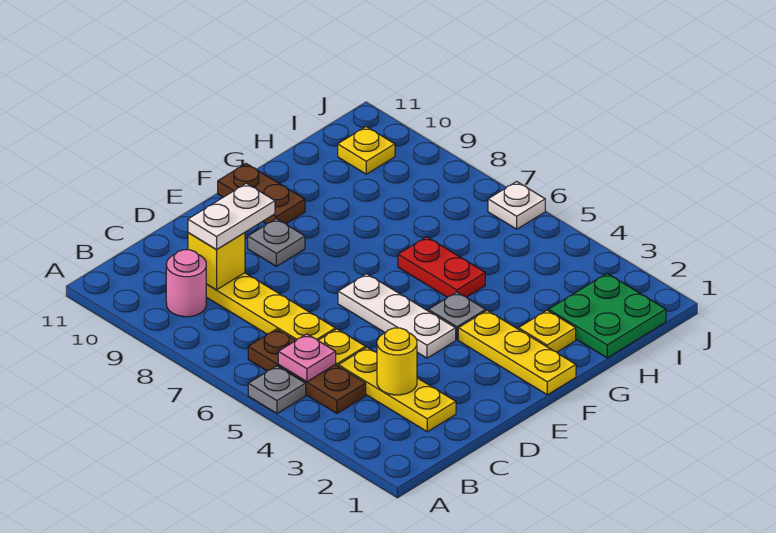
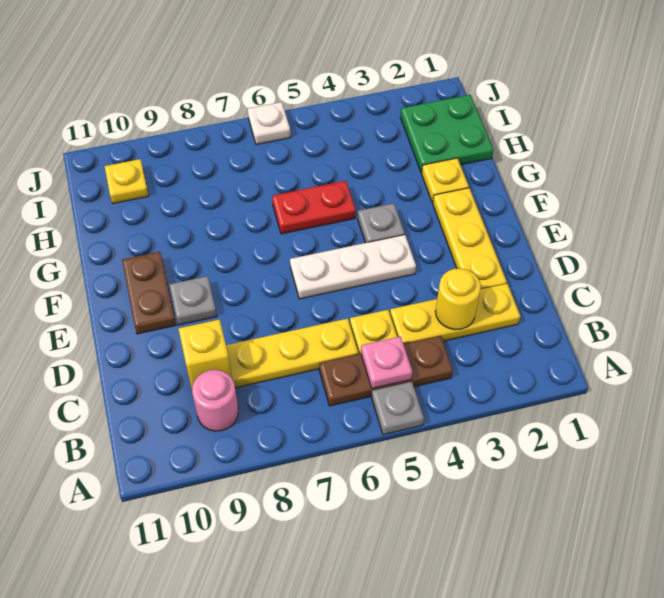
white 1x2 plate [188,183,275,249] -> none
yellow 1x3 plate [458,311,576,395] -> yellow 1x3 plate turned to [433,188,507,289]
brown 1x2 plate [218,164,305,224] -> brown 1x2 plate turned to [122,252,176,334]

